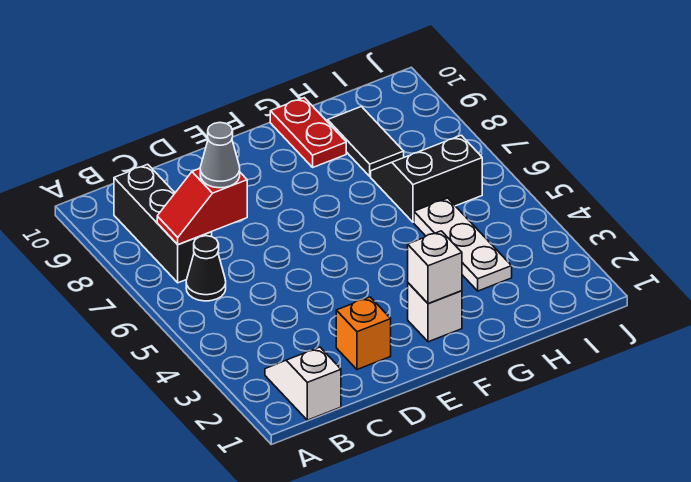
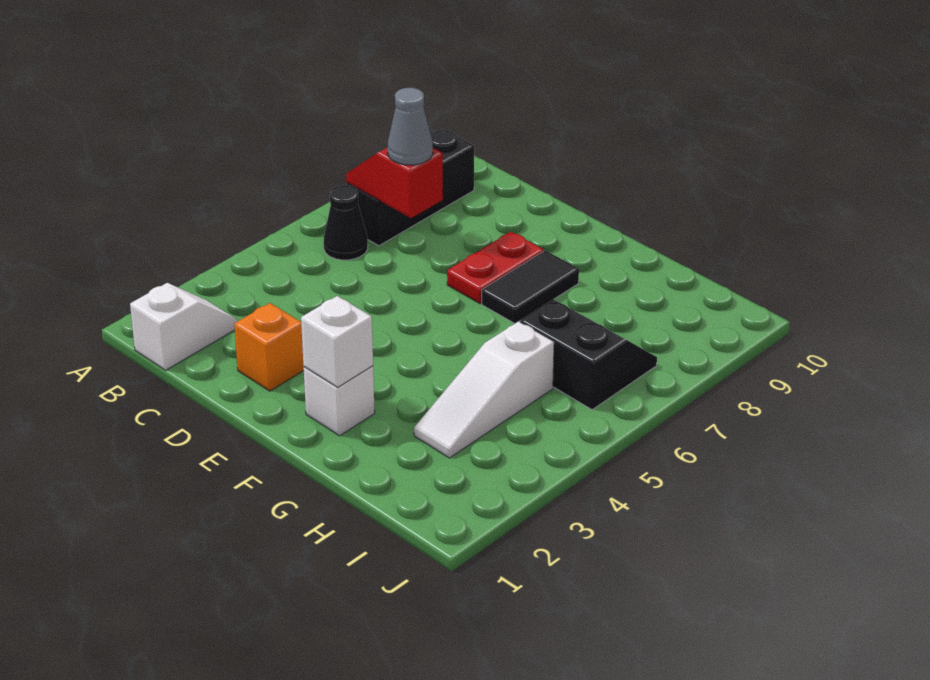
red 1x2 plate [270,98,346,167] -> red 1x2 plate moved to [447,232,544,304]
white 1x3 plate [414,198,512,291] -> white 1x3 slope [414,321,554,458]
black 1x2 tile [328,107,404,176] -> black 1x2 tile moved to [482,250,579,324]

